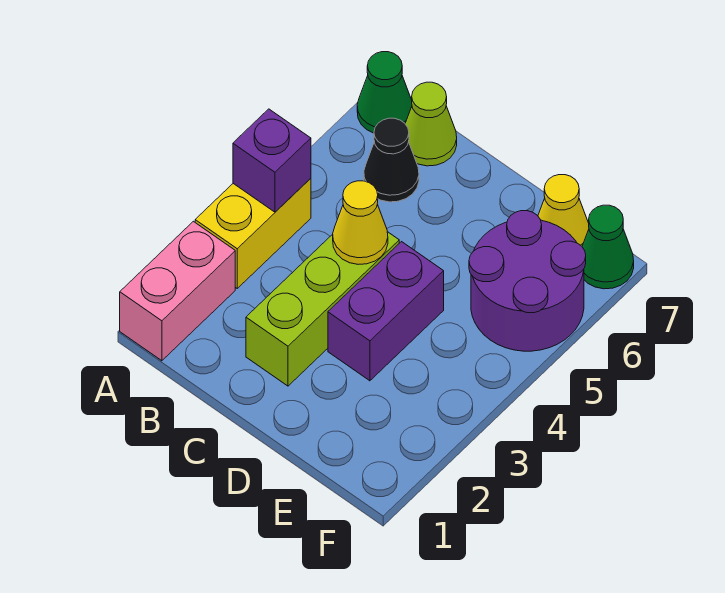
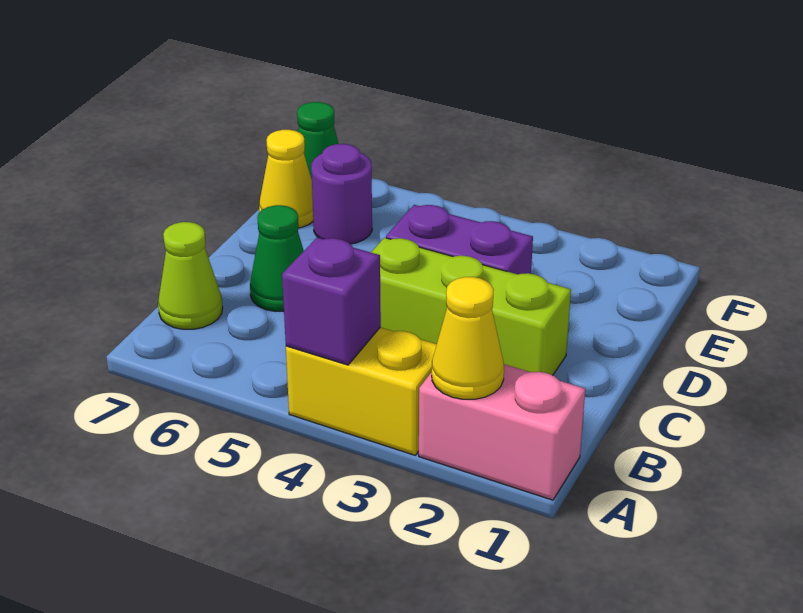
green 1x1 cone [357,52,412,133] -> green 1x1 cone moved to [250,205,304,311]
black 1x1 cone [364,118,419,202] -> none
yellow 1x1 cone [333,181,388,264] -> yellow 1x1 cone moved to [432,277,504,399]
purple 2x2 round brick [469,211,586,351] -> purple 1x1 round brick [311,144,372,244]

